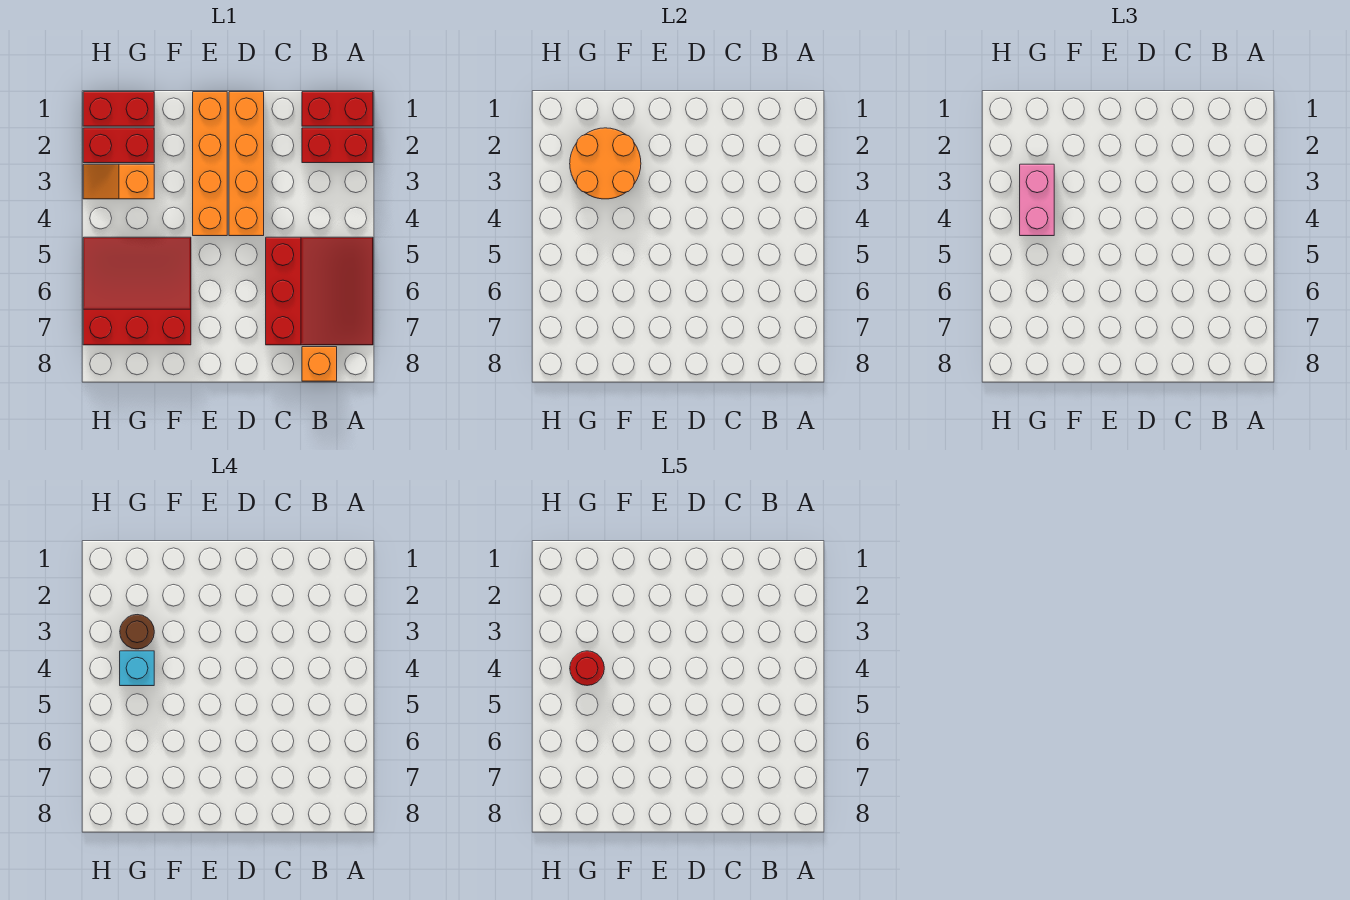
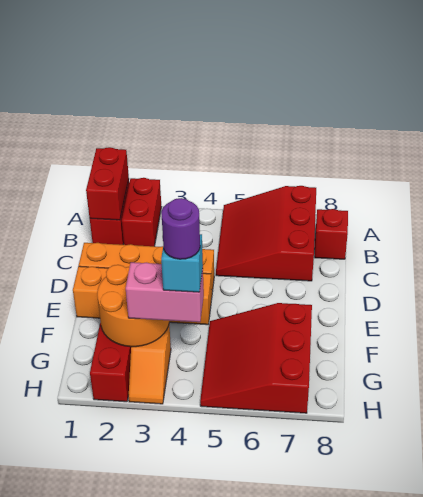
red 3x3 slope [266,237,373,345] -> red 3x3 slope turned to [216,186,316,281]
orange 1x1 brick [302,347,337,381] -> red 1x1 brick [315,209,348,259]
red 1x2 brick [83,92,154,126] -> red 1x2 brick moved to [86,147,129,220]
brown 1x1 round brick [120,615,154,649] -> none
red 1x1 round brick [570,651,604,686] -> purple 1x1 round brick [161,198,200,259]

